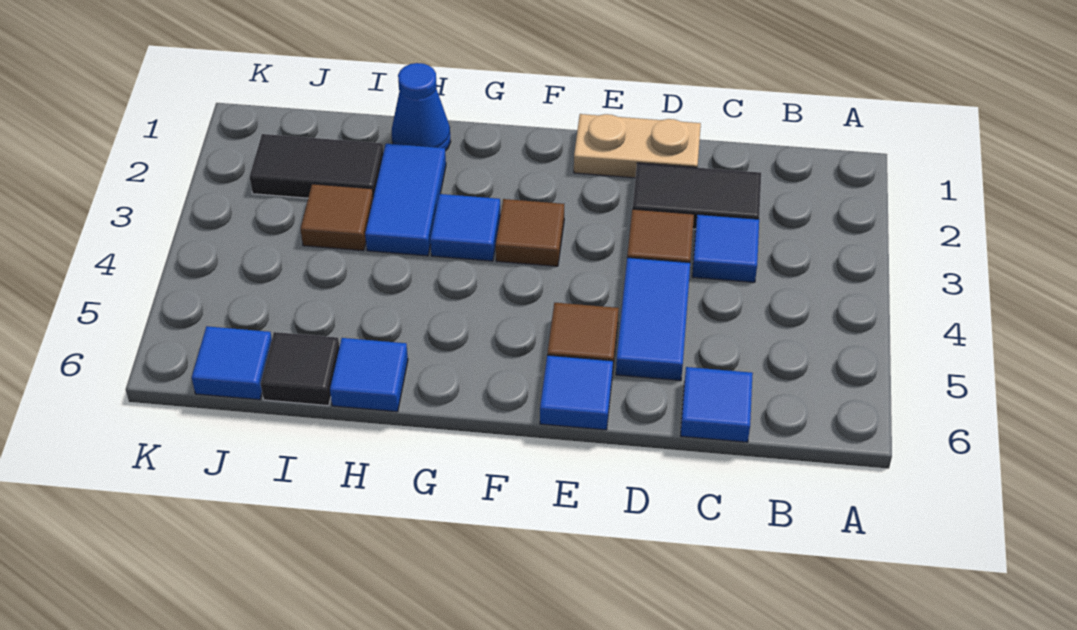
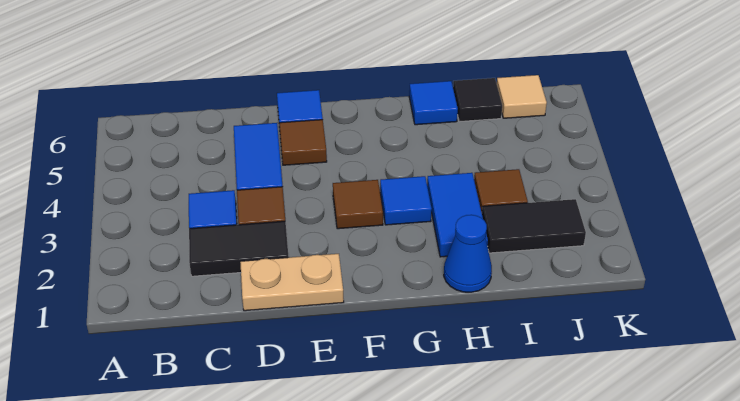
blue 1x1 tile [681,367,753,442] -> none
blue 1x1 tile [192,326,272,400] -> tan 1x1 tile [497,75,547,118]

